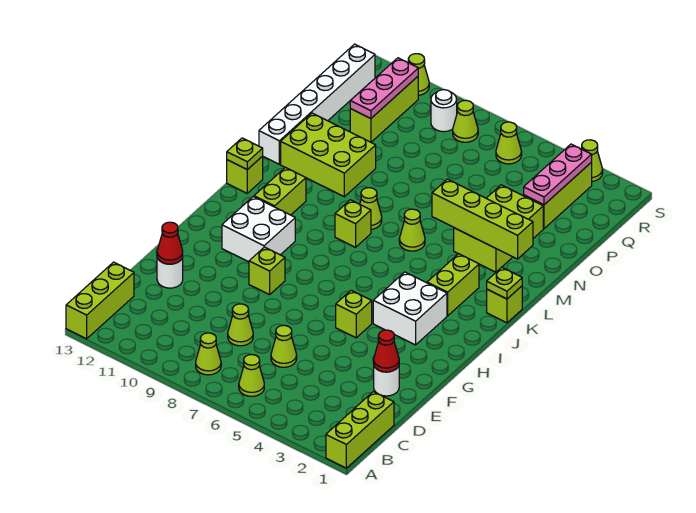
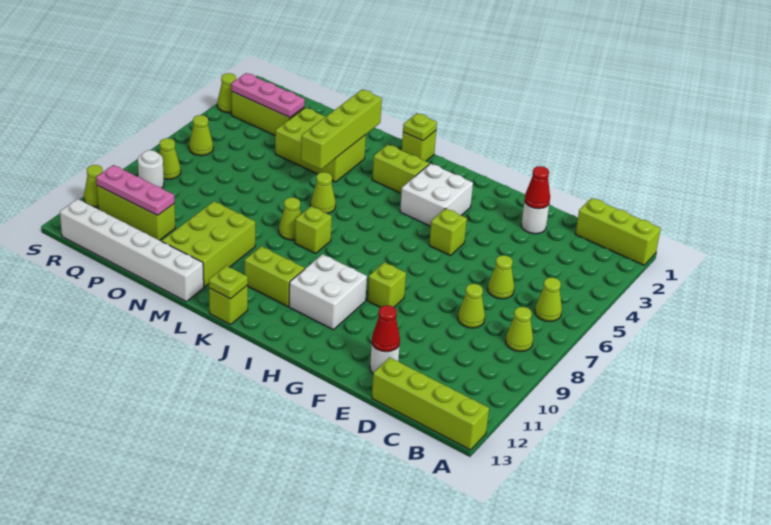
lime 1x3 brick [66,262,134,339] -> lime 1x4 brick [372,357,489,450]

